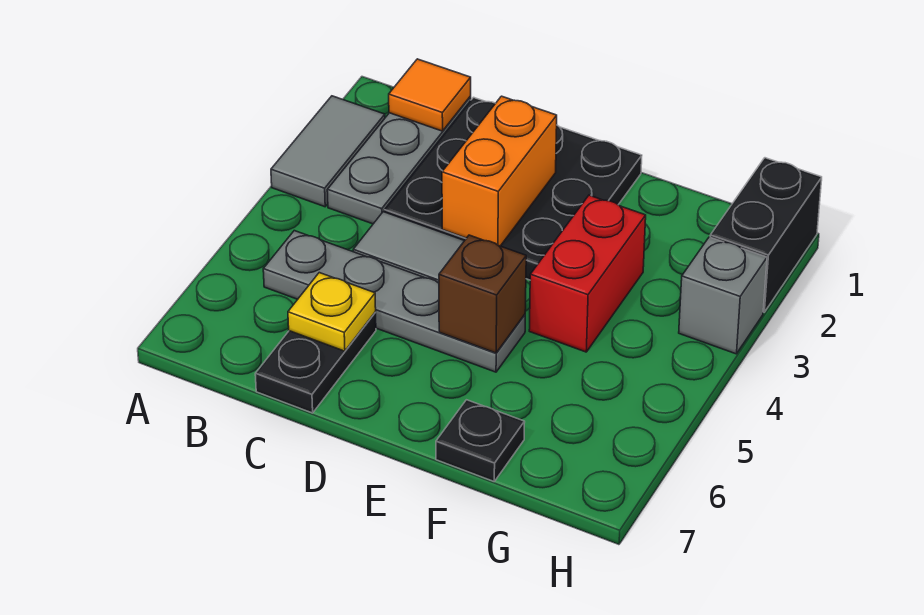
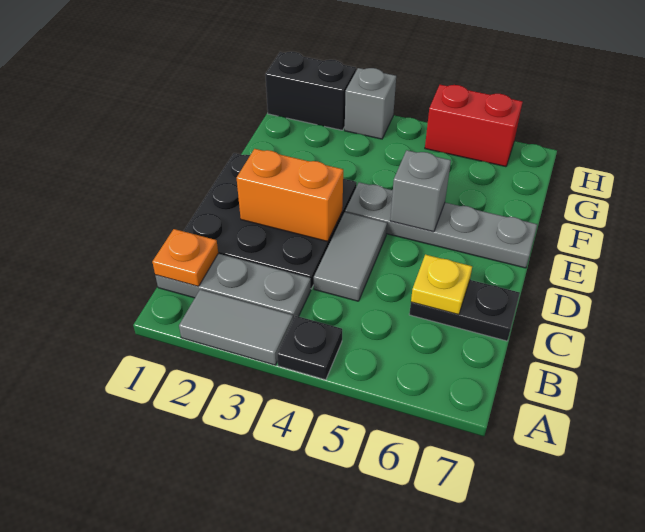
orange 1x1 tile [389,59,471,131] -> orange 1x1 plate [152,229,218,286]
grey 1x4 plate [263,231,525,372] -> grey 1x4 plate turned to [345,182,537,268]
brown 1x1 brick [439,235,526,353] -> grey 1x1 brick [390,150,451,232]
red 1x2 brick [529,195,646,352] -> red 1x2 brick moved to [425,85,522,167]
black 1x1 plate [436,400,525,481] -> black 1x1 plate moved to [277,316,342,380]

